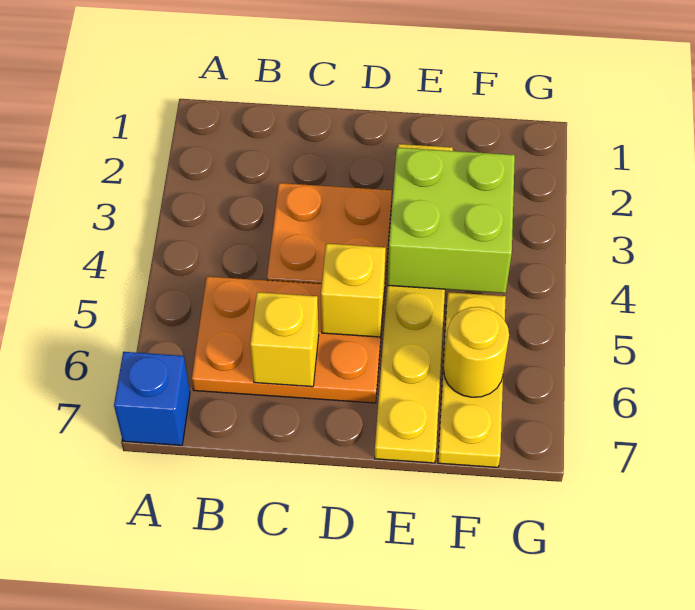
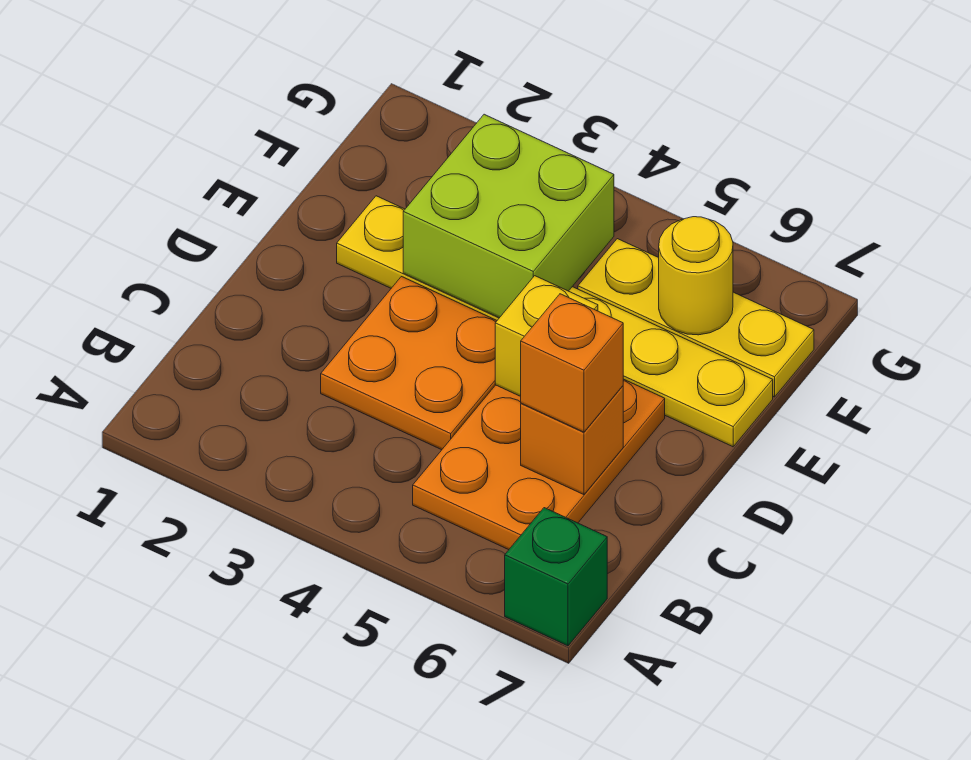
blue 1x1 brick [114,352,190,445] -> green 1x1 brick [505,508,607,646]
yellow 1x1 brick [250,292,319,387] -> orange 1x1 brick [521,386,623,495]
none -> orange 1x1 brick [521,294,623,432]

